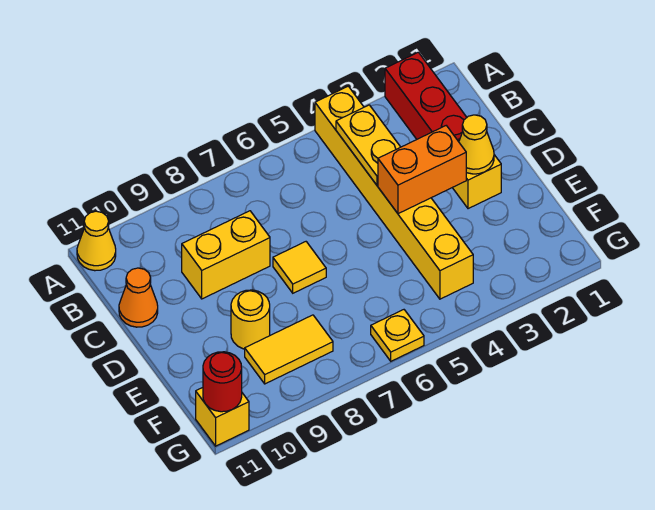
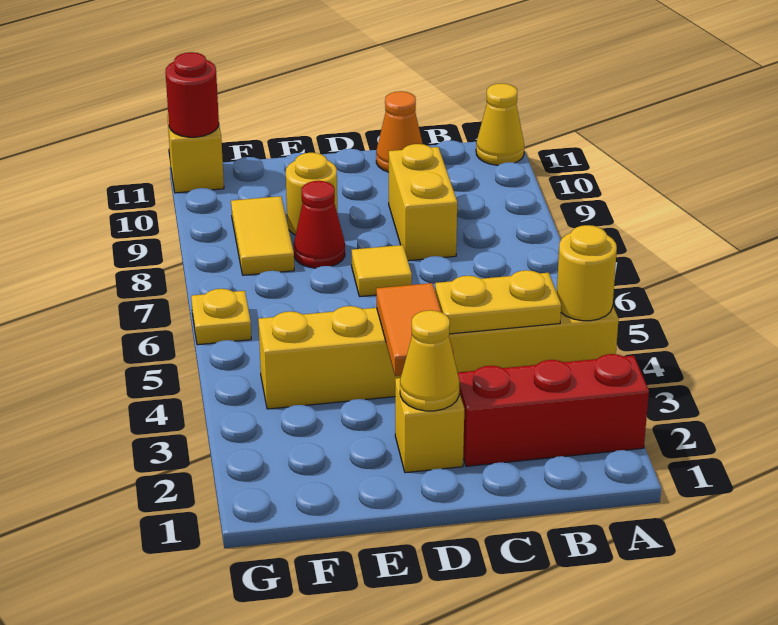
none -> yellow 1x1 round brick [557,225,617,321]
orange 1x2 brick [378,126,466,214] -> orange 1x2 tile [376,283,453,376]
none -> red 1x1 cone [294,181,345,268]

